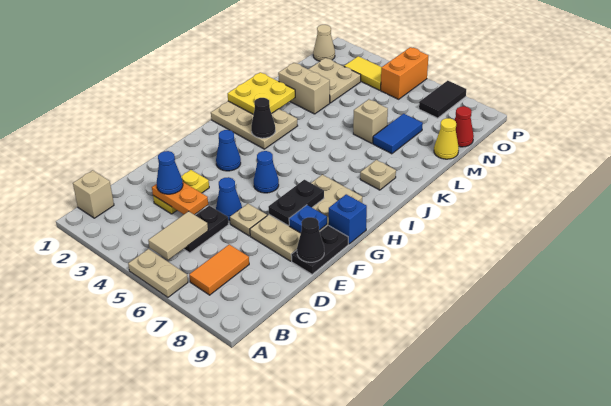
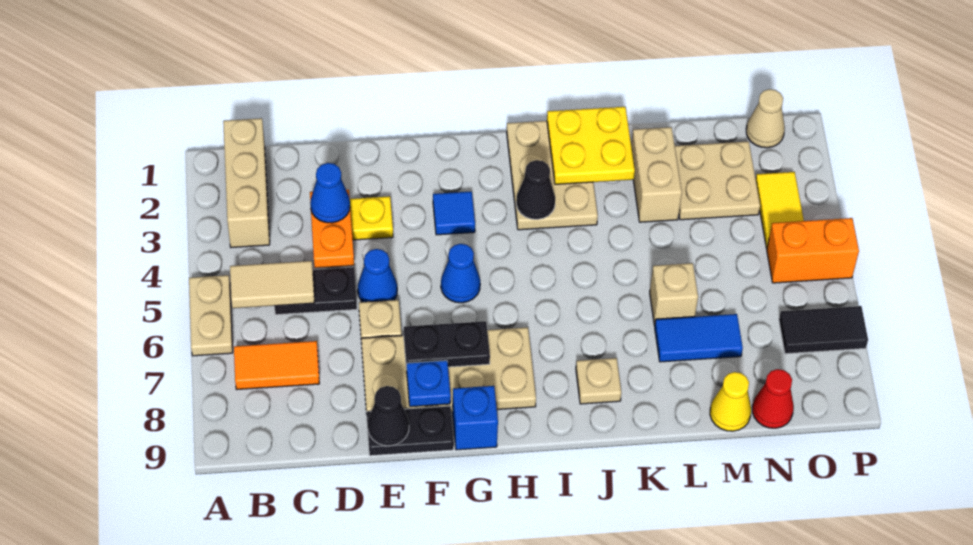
tan 1x1 brick [73,170,114,218] -> tan 1x3 brick [223,118,270,248]
blue 1x1 cone [216,130,241,171] -> blue 1x1 tile [433,191,475,235]

